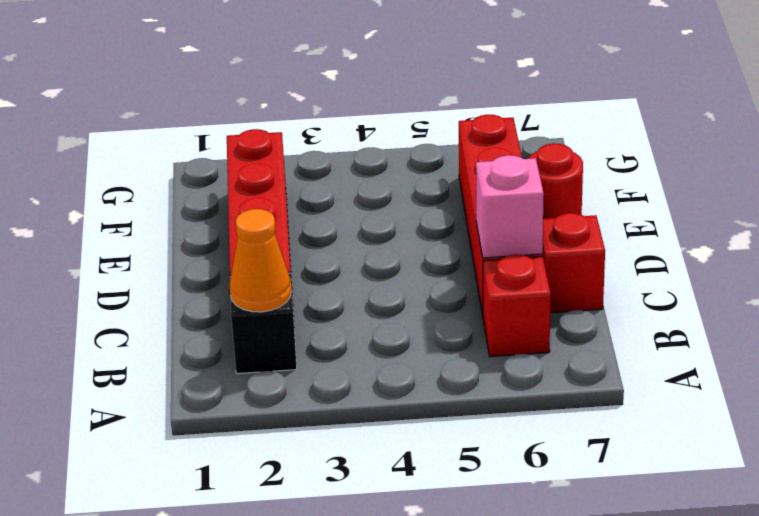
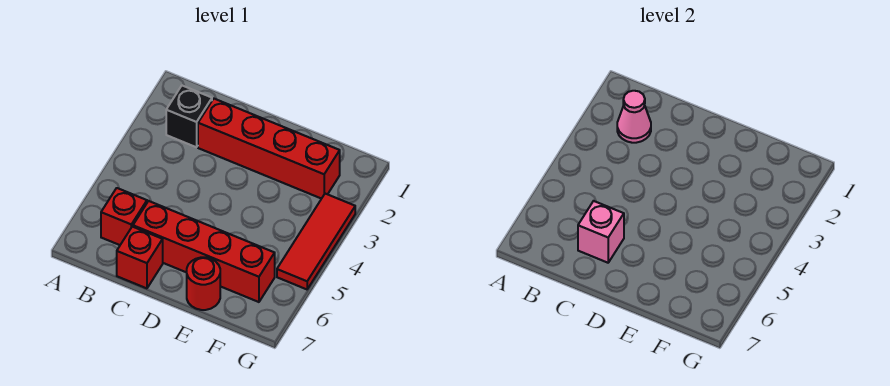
orange 1x1 cone [230,209,291,312] -> pink 1x1 cone [617,91,651,143]
none -> red 1x3 tile [277,194,355,289]

